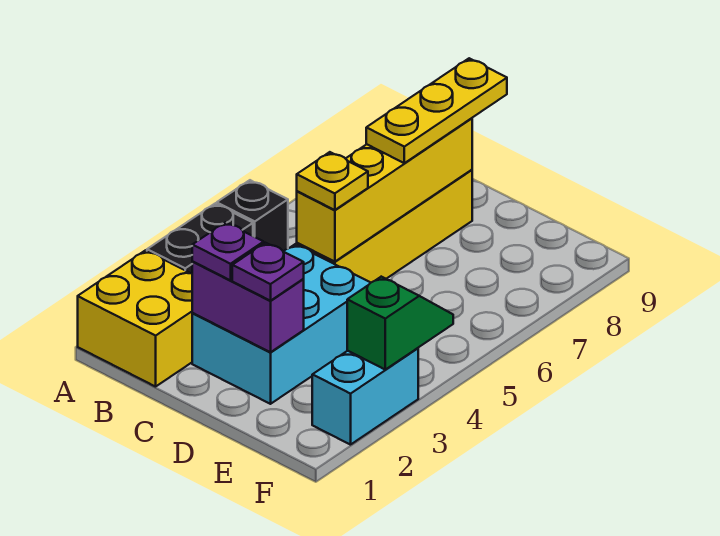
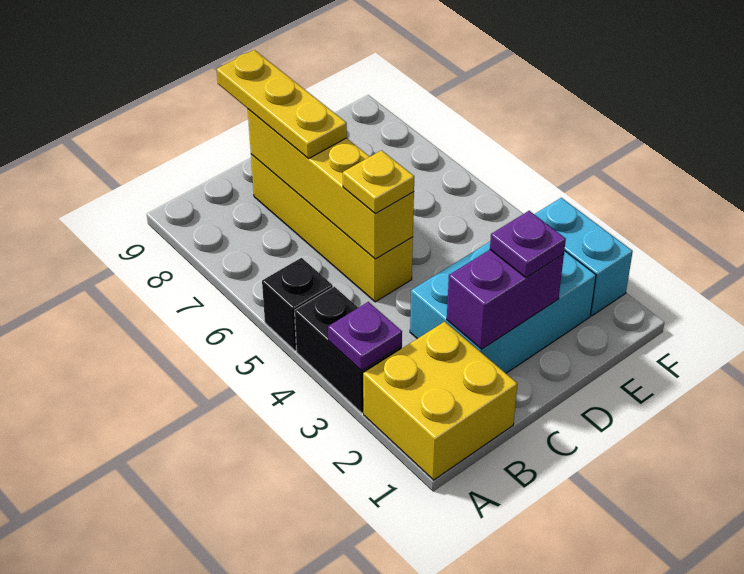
cyan 2x3 brick [192,244,371,404] -> cyan 2x3 brick turned to [410,242,596,373]
purple 1x1 plate [192,222,264,280] -> purple 1x1 plate moved to [328,302,402,371]
green 1x2 slope [347,277,453,369] -> none

